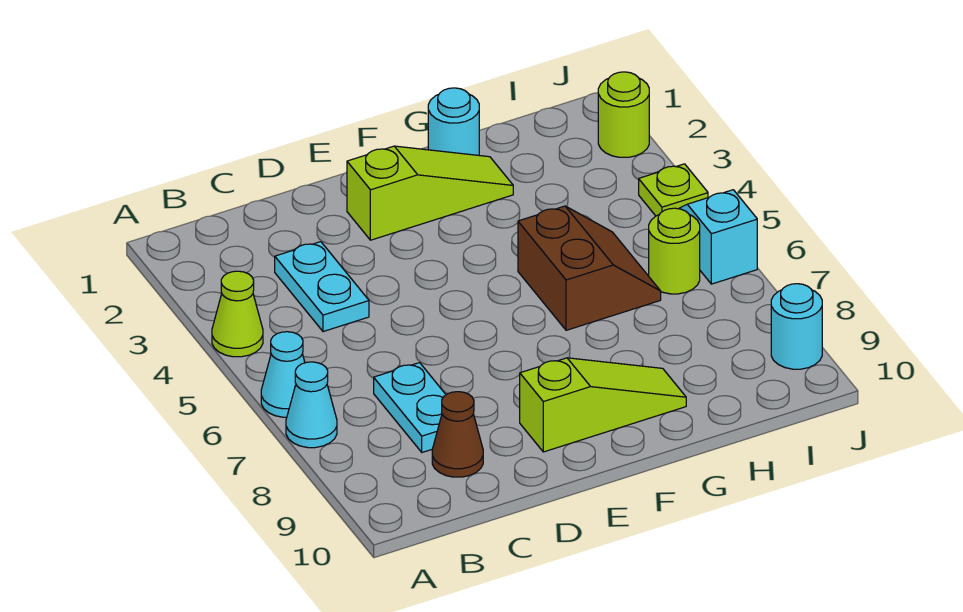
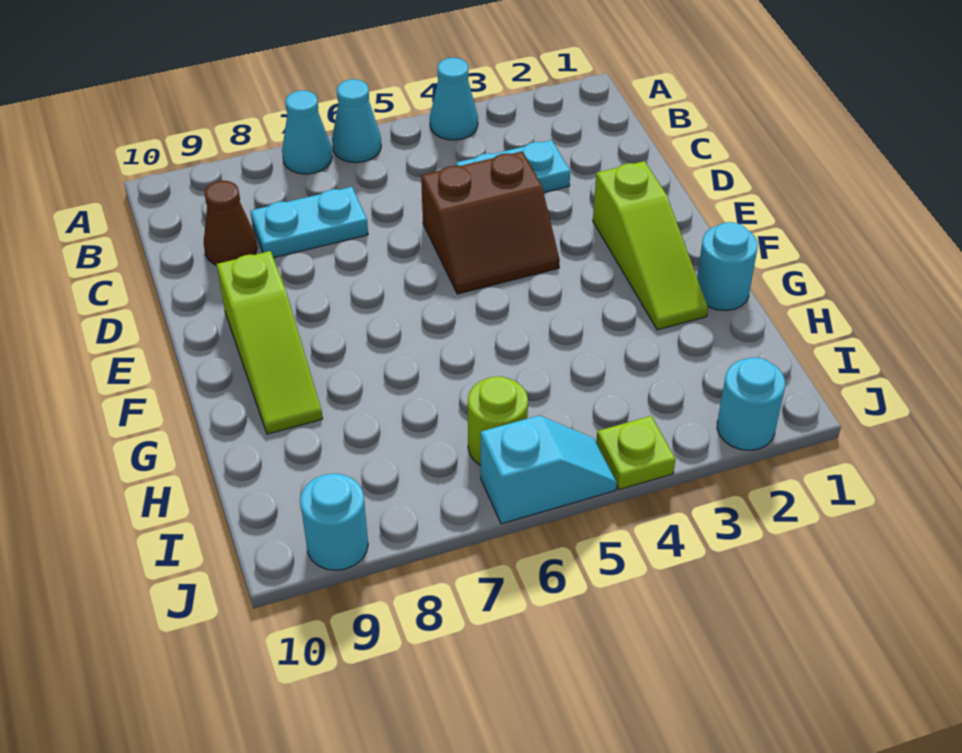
lime 1x1 cone [212,271,263,357] -> cyan 1x1 cone [430,58,478,140]
brown 2x2 slope [518,206,661,330] -> brown 2x2 slope moved to [421,151,560,294]
lime 1x1 round brick [598,72,649,157] -> cyan 1x1 round brick [717,358,785,450]

